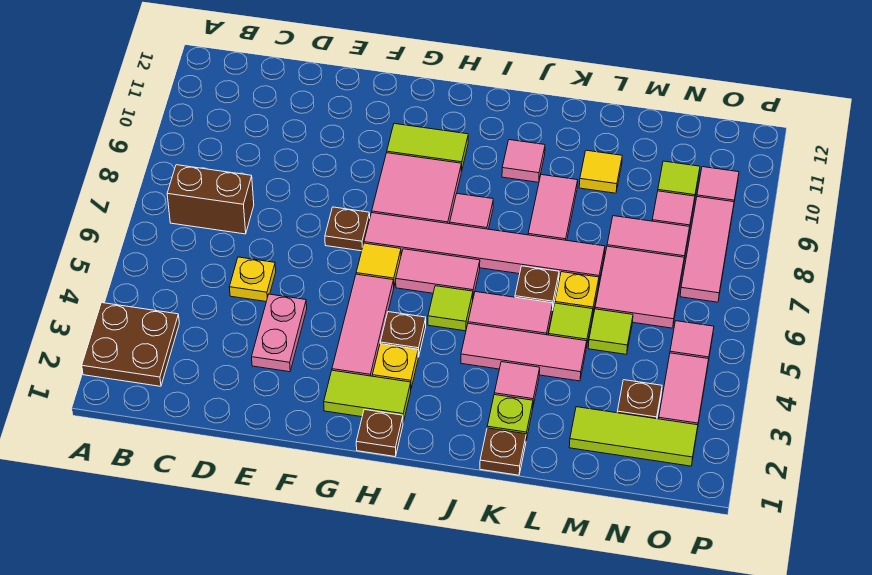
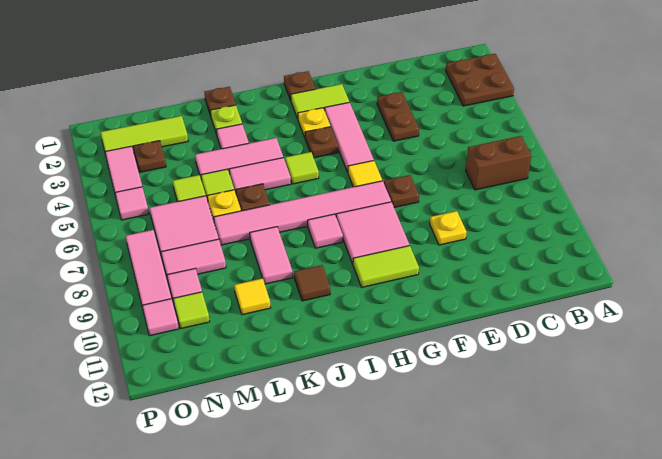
yellow 1x1 plate [229,257,276,302] -> yellow 1x1 plate moved to [430,211,467,245]
pink 1x2 plate [252,294,307,372] -> brown 1x2 plate [377,92,419,141]
pink 1x2 tile [396,249,480,297] -> none
pink 1x1 tile [502,140,545,182] -> brown 1x1 tile [294,265,330,301]

